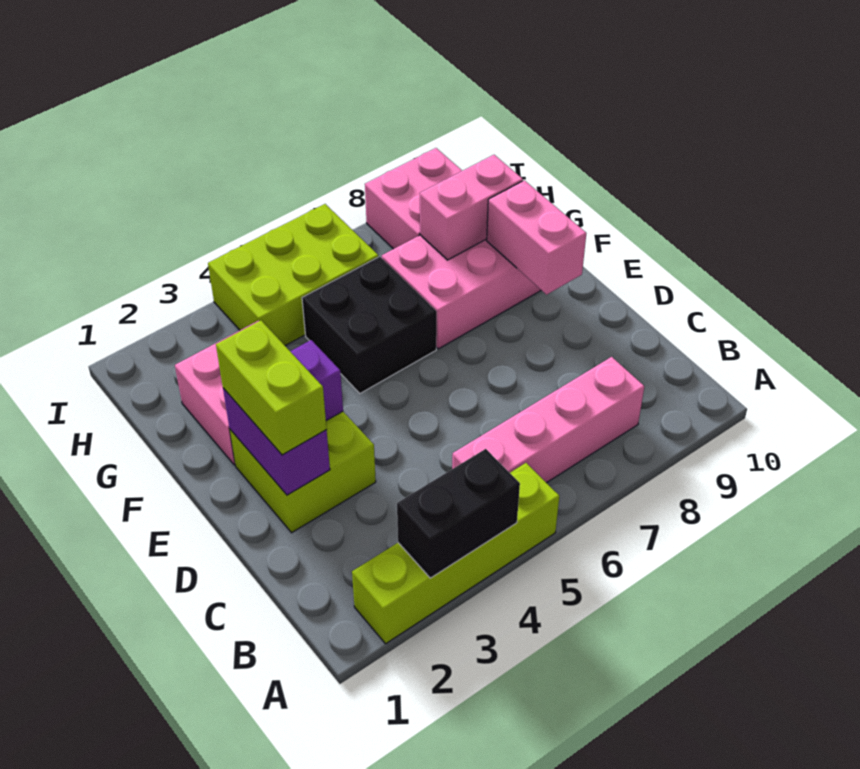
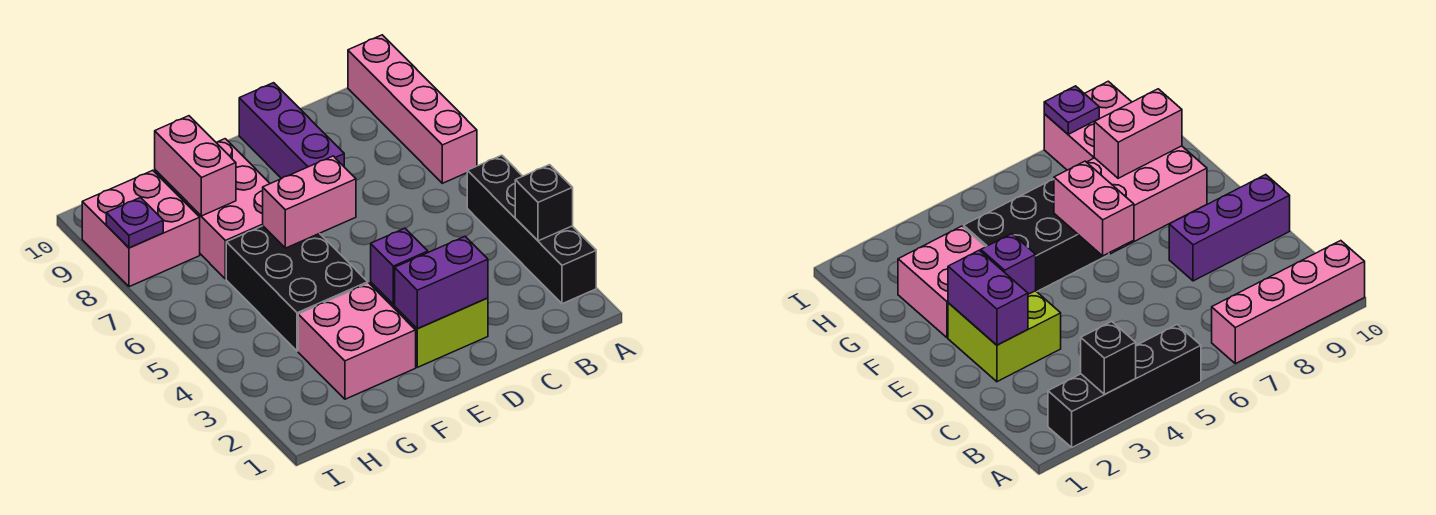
lime 1x4 brick [352,463,559,644] -> black 1x4 brick [467,155,596,304]
black 1x2 brick [397,449,520,578] -> black 1x1 brick [515,165,573,241]
pink 1x4 brick [452,357,644,483] -> pink 1x4 brick moved to [348,35,477,183]
lime 1x2 brick [216,321,327,455] -> none
none -> purple 1x3 brick [239,83,344,179]
pink 1x2 brick [487,180,586,295] -> pink 1x2 brick moved to [263,156,356,248]
black 2x2 brick [302,256,437,393] -> black 2x3 brick [226,226,368,351]
lime 2x3 brick [208,204,378,346] -> none
none -> purple 1x1 plate [106,197,163,248]

